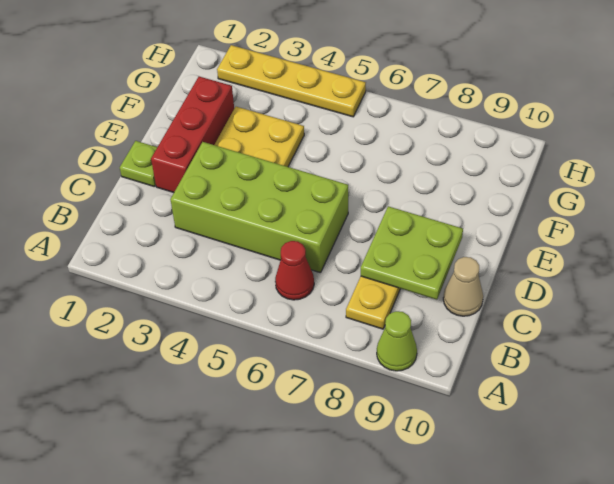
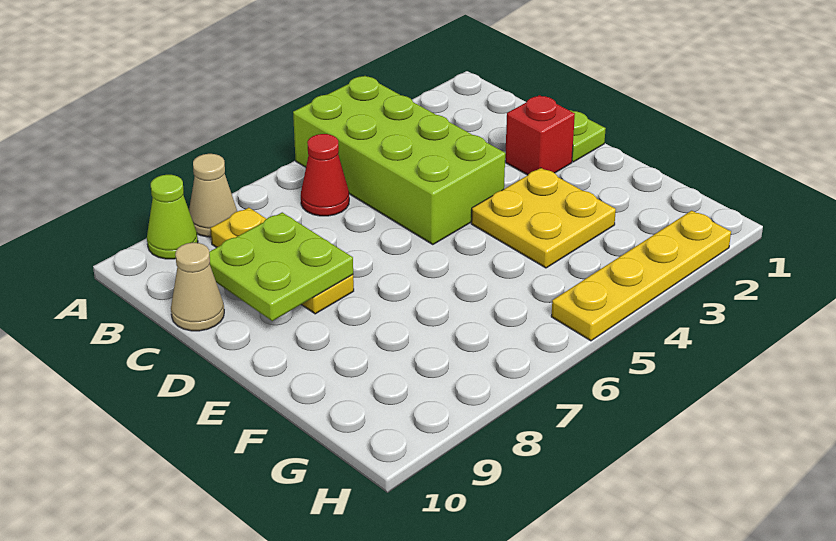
none -> tan 1x1 cone [189,154,237,237]
lime 2x4 brick [170,142,348,273] -> lime 2x4 brick turned to [293,76,505,245]
red 1x3 brick [151,76,234,193] -> red 1x1 brick [505,95,575,175]

